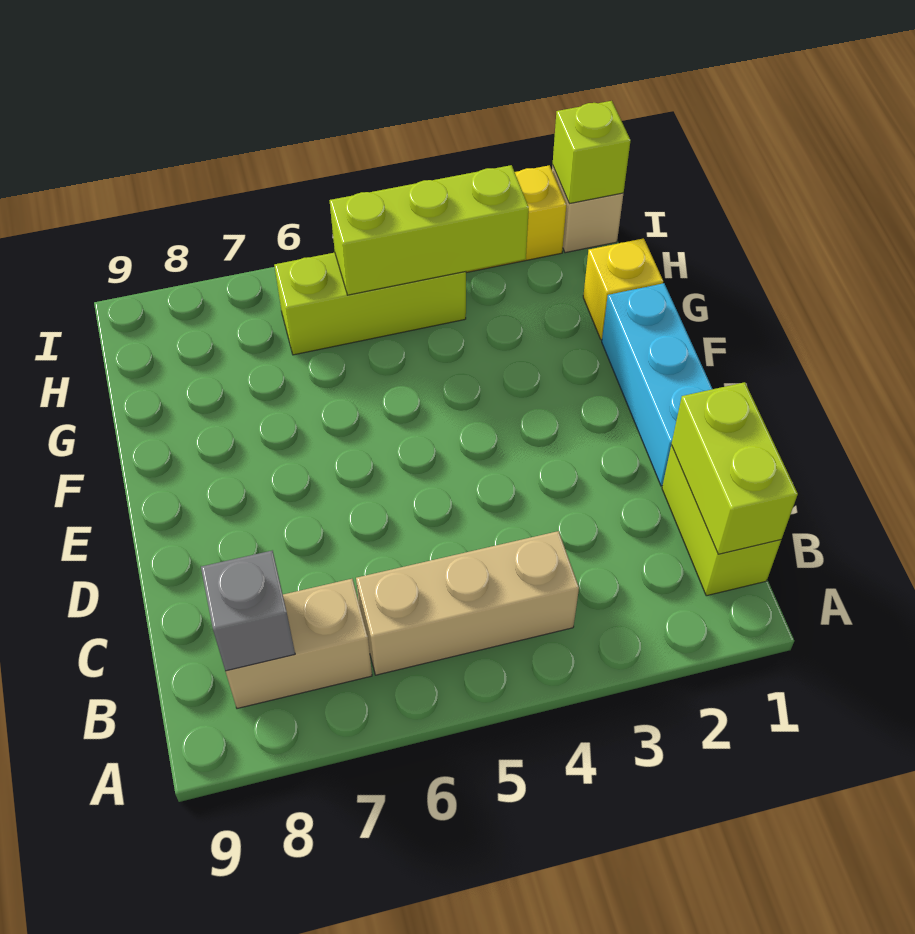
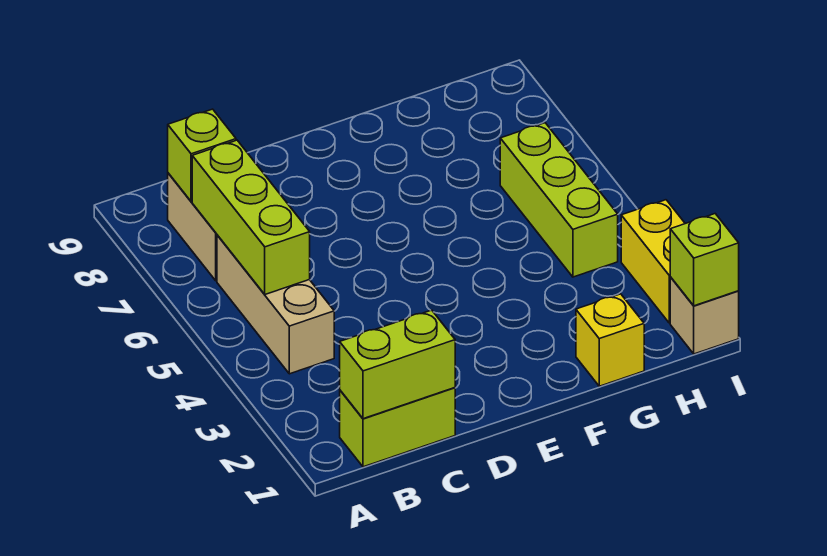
grey 1x1 brick [201,551,295,671] -> lime 1x1 brick [168,109,236,202]
cyan 1x3 brick [602,283,712,486] -> none
lime 1x3 brick [329,165,529,295] -> lime 1x3 brick moved to [192,140,310,294]

